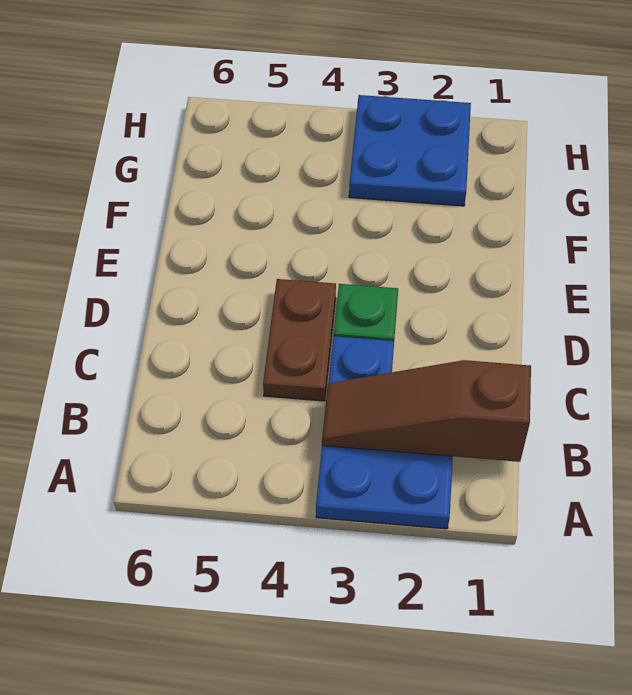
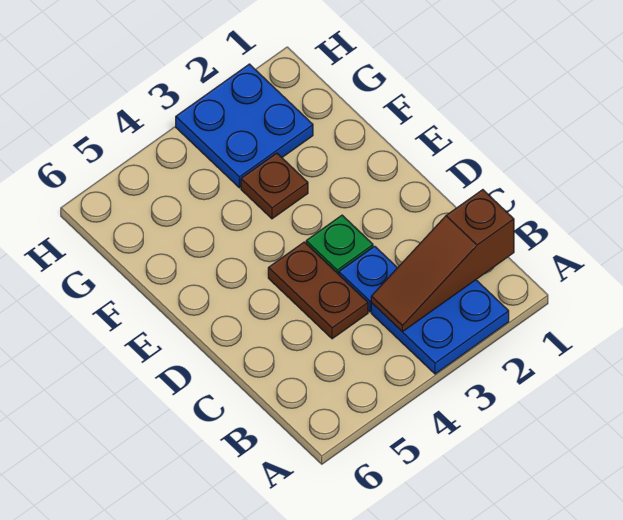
none -> brown 1x1 plate [241,153,308,219]

